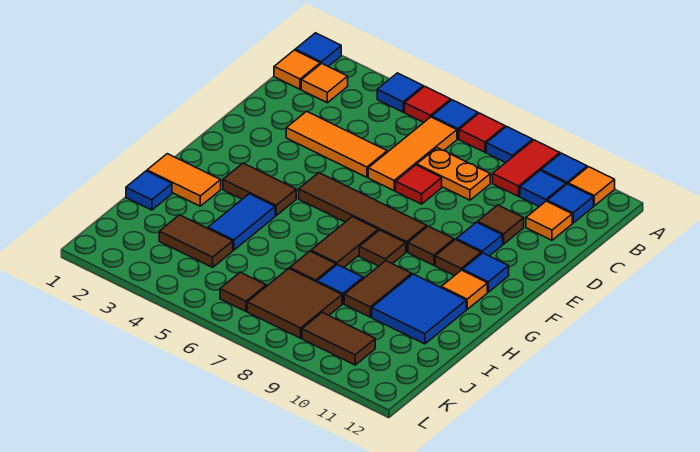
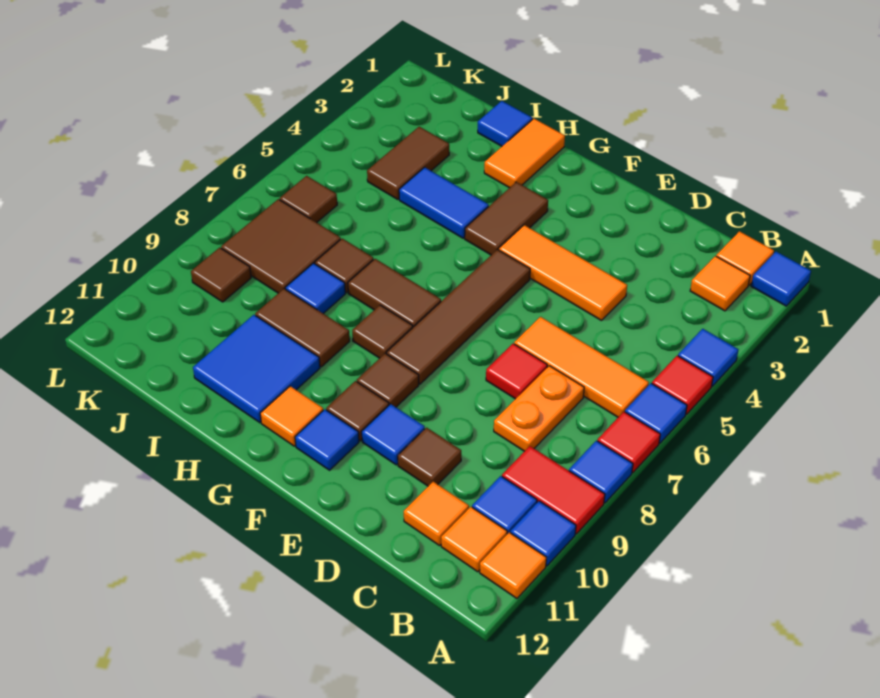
blue 1x1 tile [547,184,593,223] -> orange 1x1 tile [441,507,507,572]
orange 1x3 tile [286,111,387,177] -> orange 1x3 tile turned to [499,225,627,320]
brown 1x2 tile [302,312,375,365] -> brown 1x1 tile [191,247,251,302]

